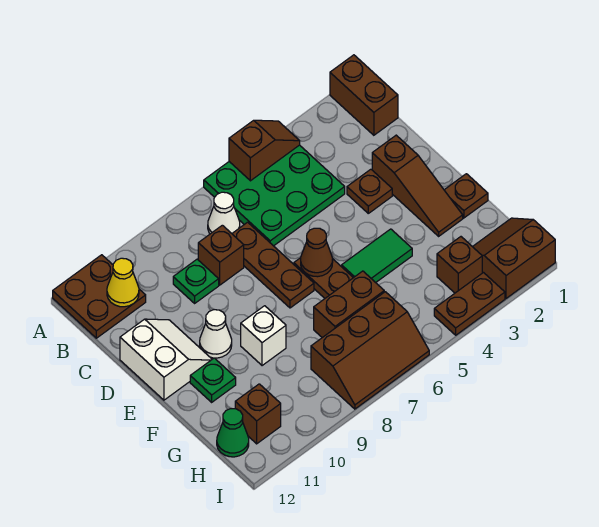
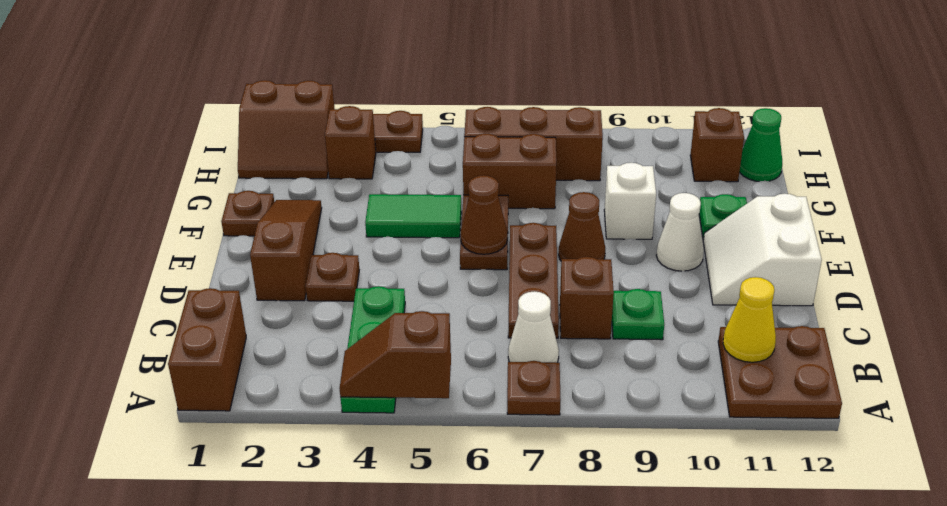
green 3x3 plate [204,145,345,246] -> green 1x3 plate [340,286,405,413]
none -> brown 1x1 plate [507,361,561,415]
none -> brown 1x1 cone [559,192,605,260]

